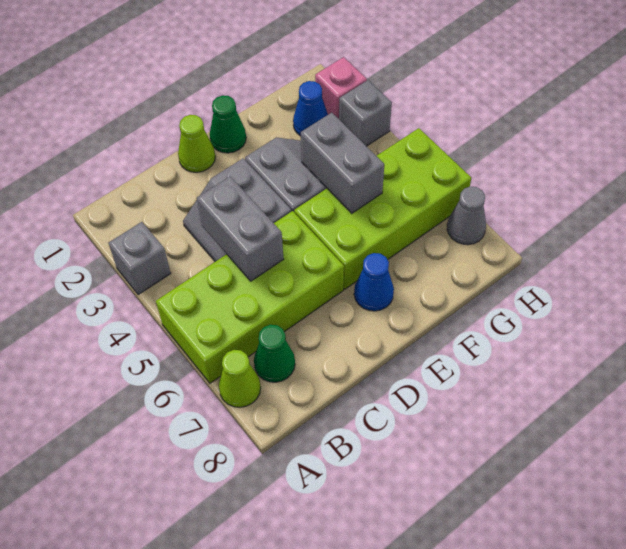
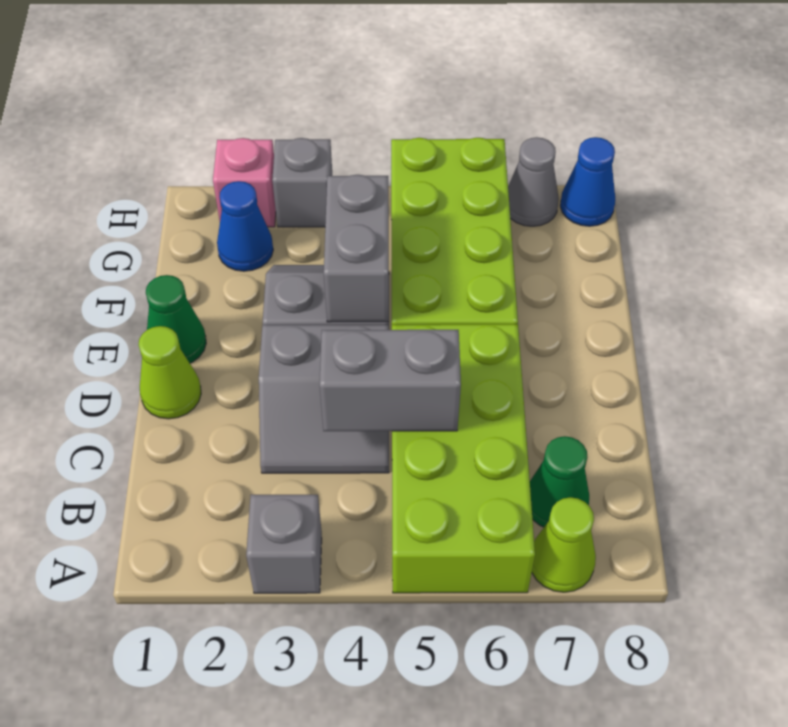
blue 1x1 cone [354,253,394,311] -> blue 1x1 cone moved to [560,137,615,226]
grey 1x2 brick [301,113,384,213] -> grey 1x2 brick turned to [324,175,389,322]

